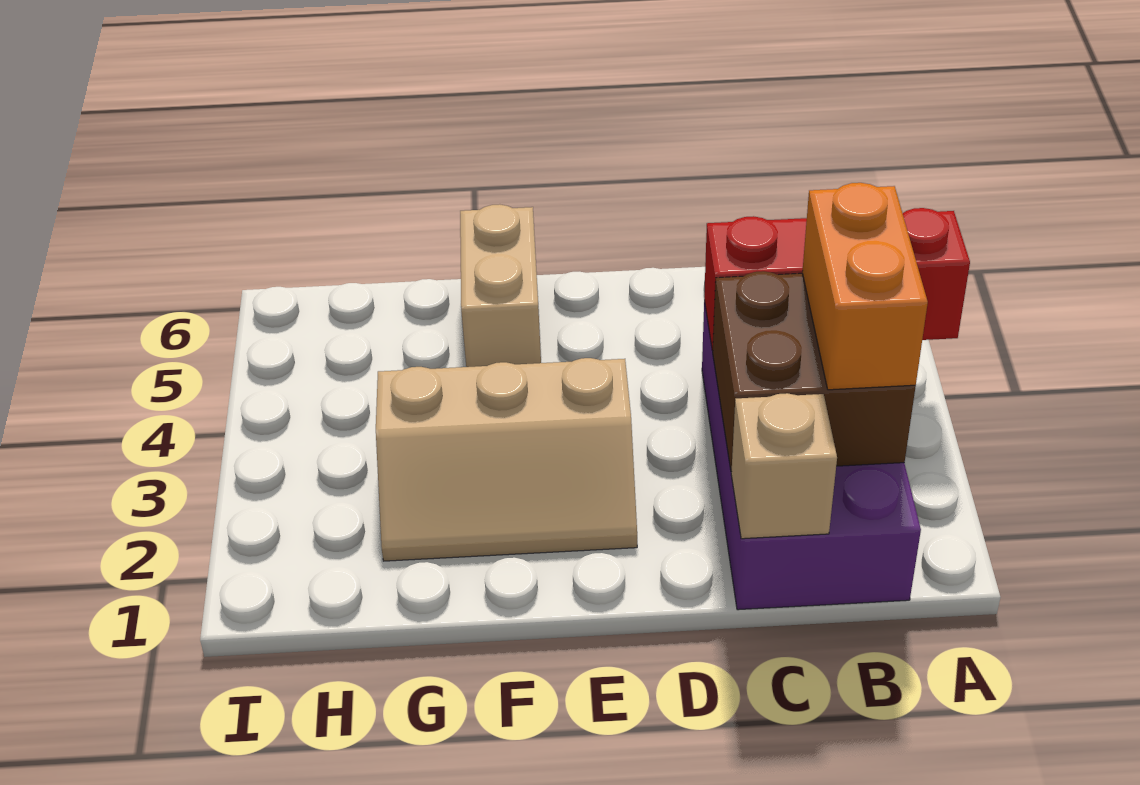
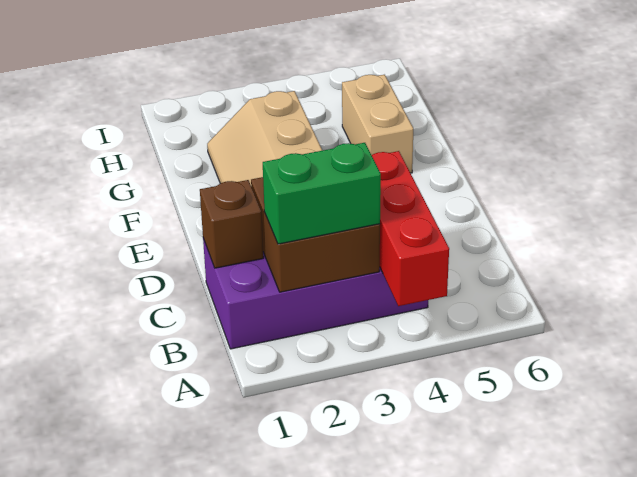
orange 1x2 brick [802,183,928,390] -> green 1x2 brick [263,143,381,244]
tan 1x1 brick [731,393,837,539] -> brown 1x1 brick [200,180,263,268]
tan 1x2 brick [460,204,541,367] -> tan 1x2 brick turned to [342,75,413,173]

